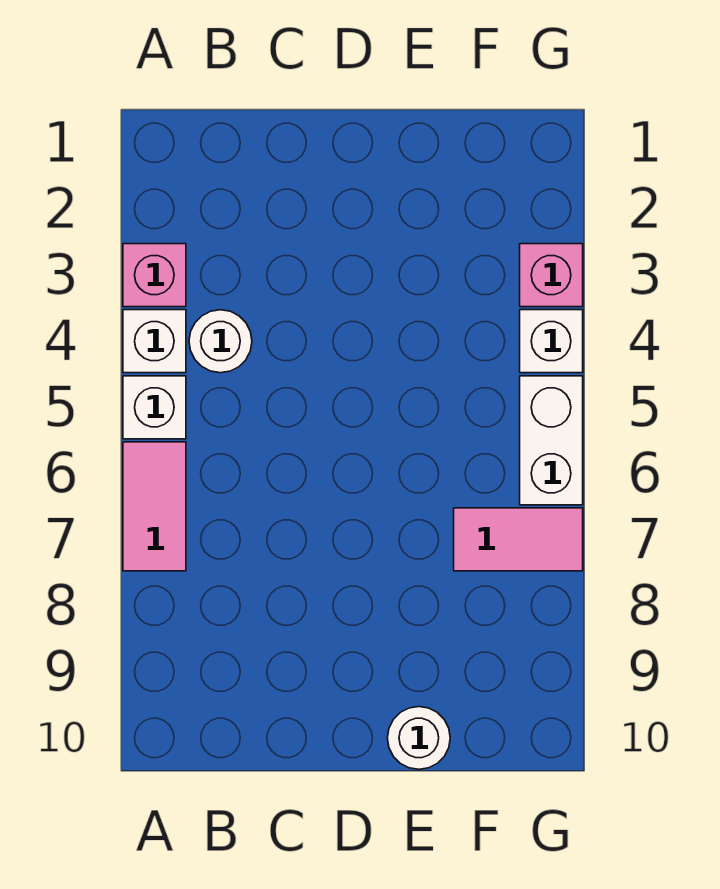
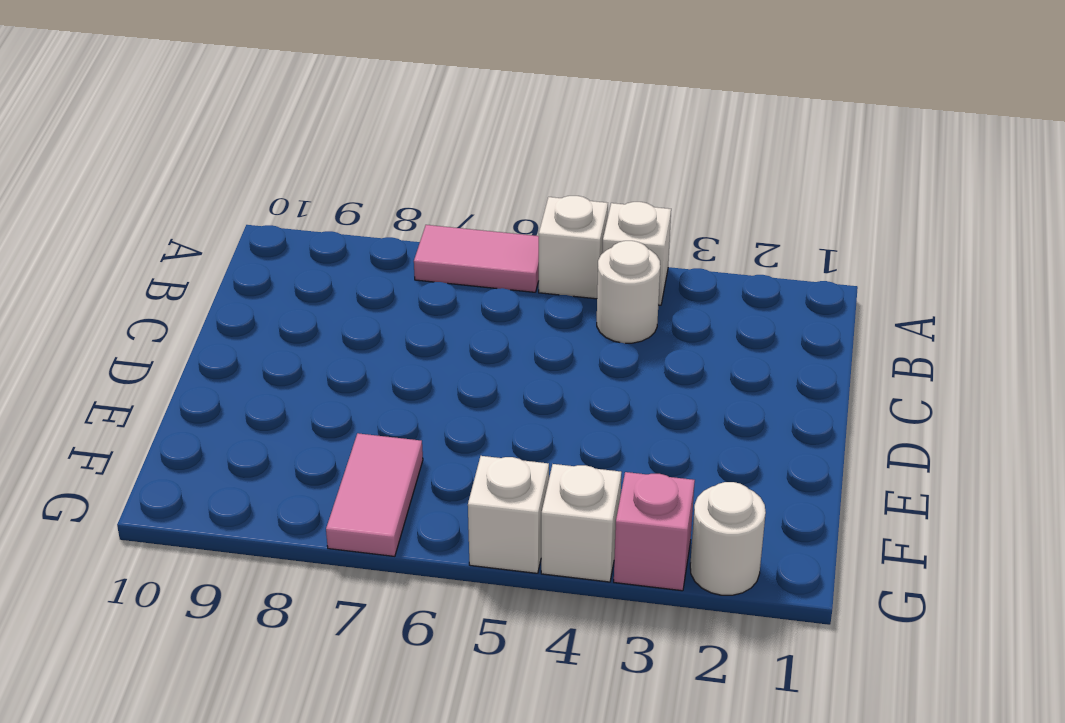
pink 1x1 brick [123,244,186,307] -> none
white 1x1 round brick [388,707,450,769] -> white 1x1 round brick moved to [690,482,766,595]
white 1x2 brick [520,376,583,505] -> white 1x1 brick [468,456,549,573]

